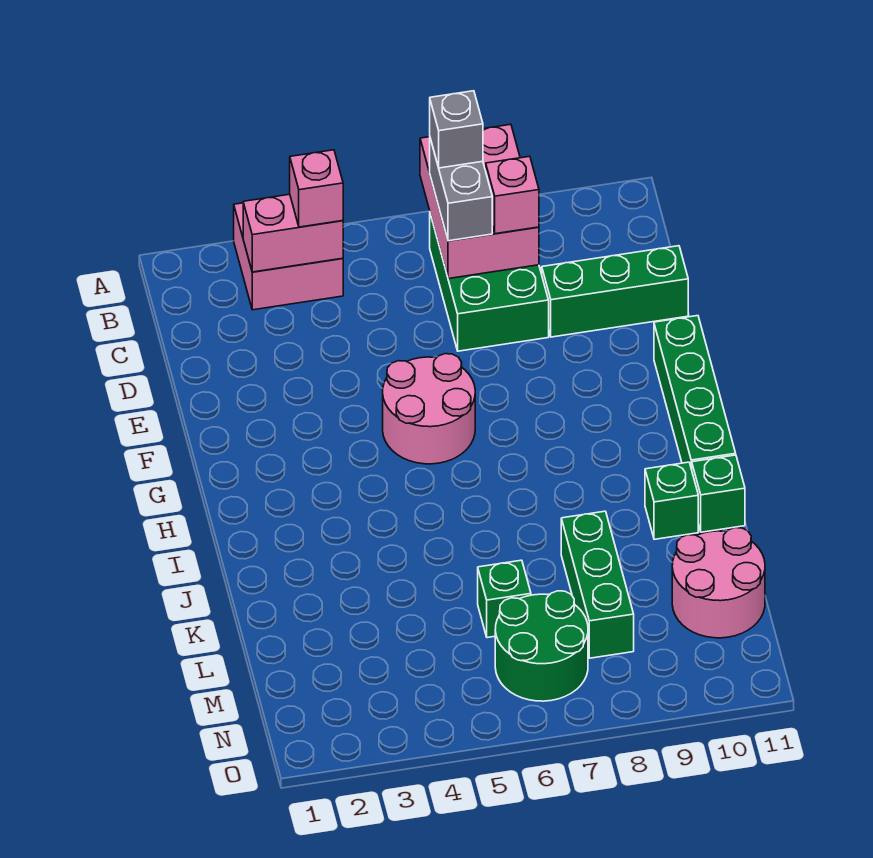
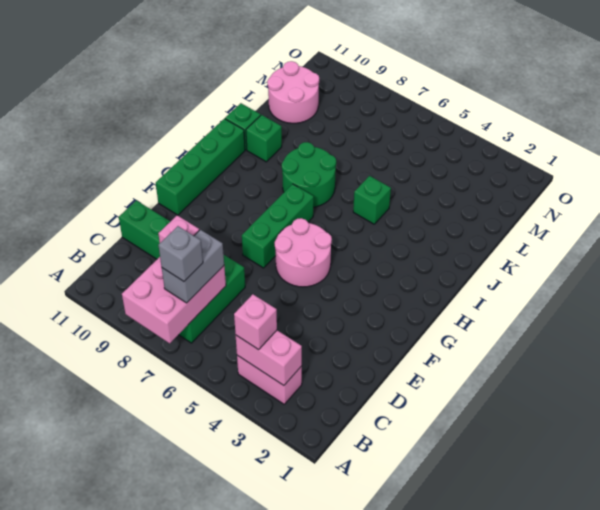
pink 2x2 brick [234,203,343,310] -> pink 1x2 brick [237,355,302,404]
green 1x3 brick [561,511,634,658] -> green 1x3 brick moved to [242,184,314,268]
green 1x1 brick [478,560,531,638] -> green 1x1 brick moved to [353,176,391,224]
green 2x2 round brick [495,591,588,701] -> green 2x2 round brick moved to [282,142,336,207]

